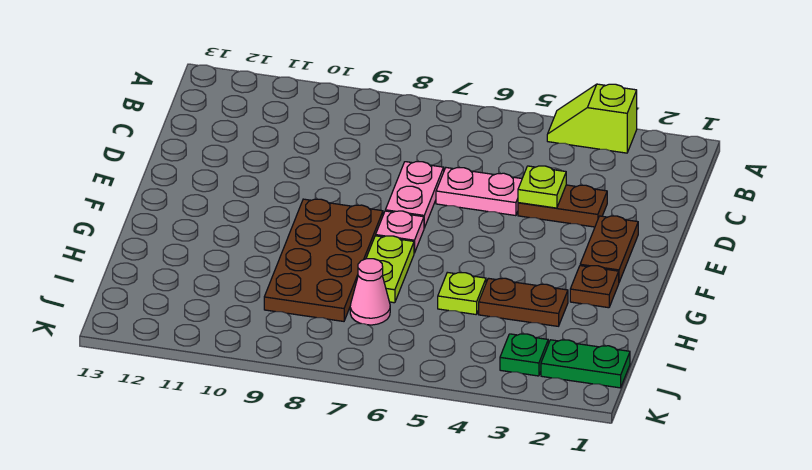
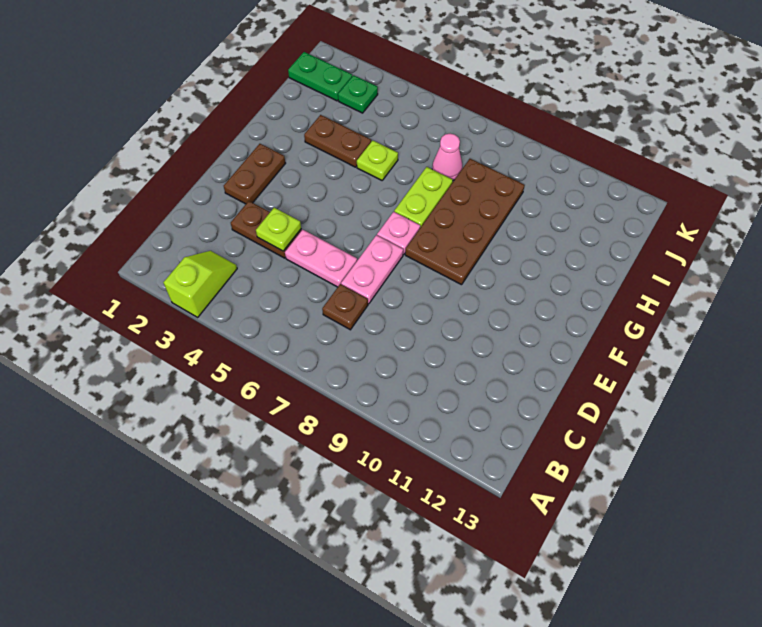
lime 1x2 slope [547,84,637,153] -> lime 1x2 slope turned to [163,251,237,317]
brown 1x1 plate [570,266,619,308] -> brown 1x1 plate moved to [322,284,368,330]

